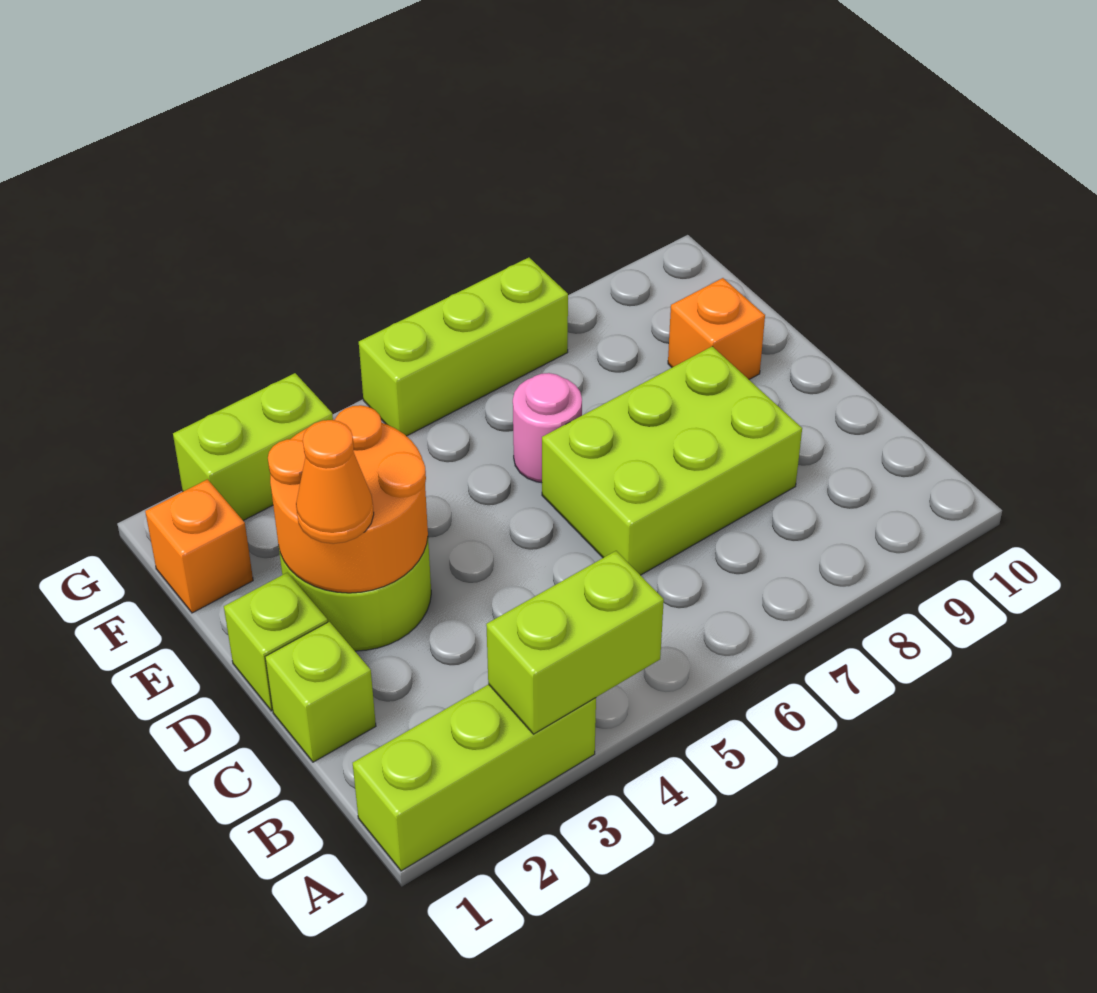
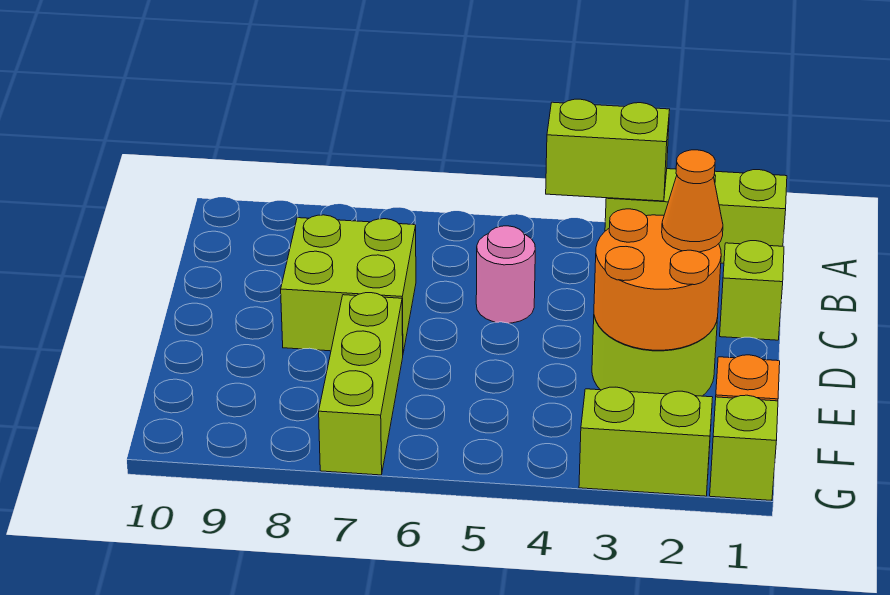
lime 2x3 brick [542,346,802,575] -> lime 2x2 brick [281,215,416,353]
lime 1x1 brick [224,573,328,711] -> lime 1x1 brick moved to [710,395,778,500]
pink 1x1 round brick [513,373,582,483] -> pink 1x1 round brick moved to [476,226,535,323]
orange 1x1 brick [668,278,765,379] -> none
lime 1x3 brick [359,258,568,436] -> lime 1x3 brick turned to [319,293,403,475]

